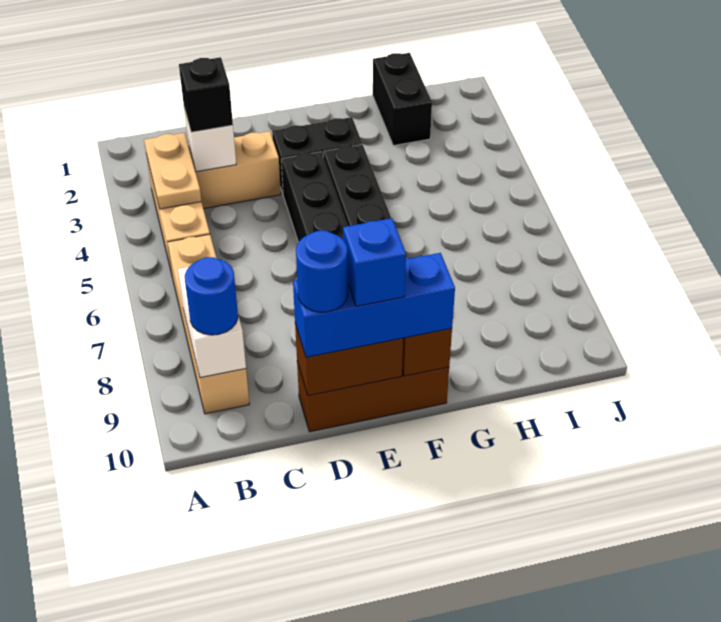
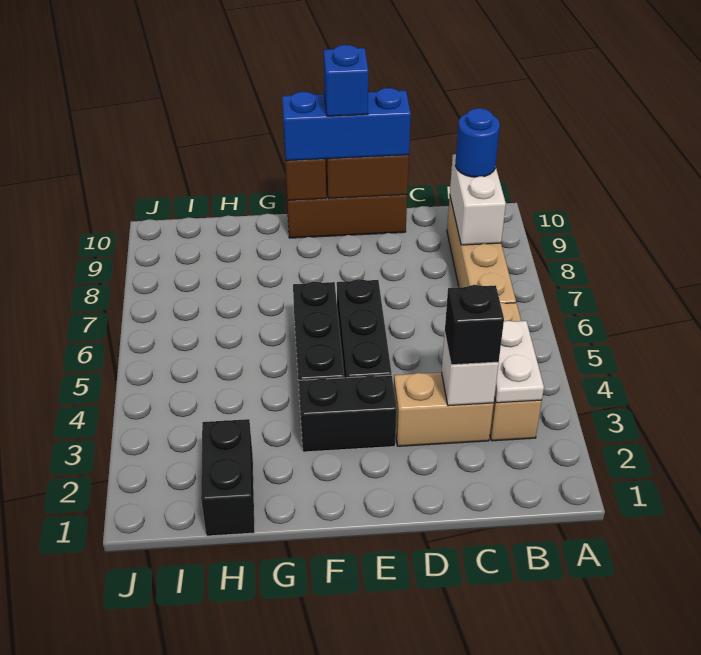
tan 1x2 plate [144,133,201,209] -> white 1x2 plate [495,321,544,403]
blue 1x1 round brick [296,231,348,312] -> none

